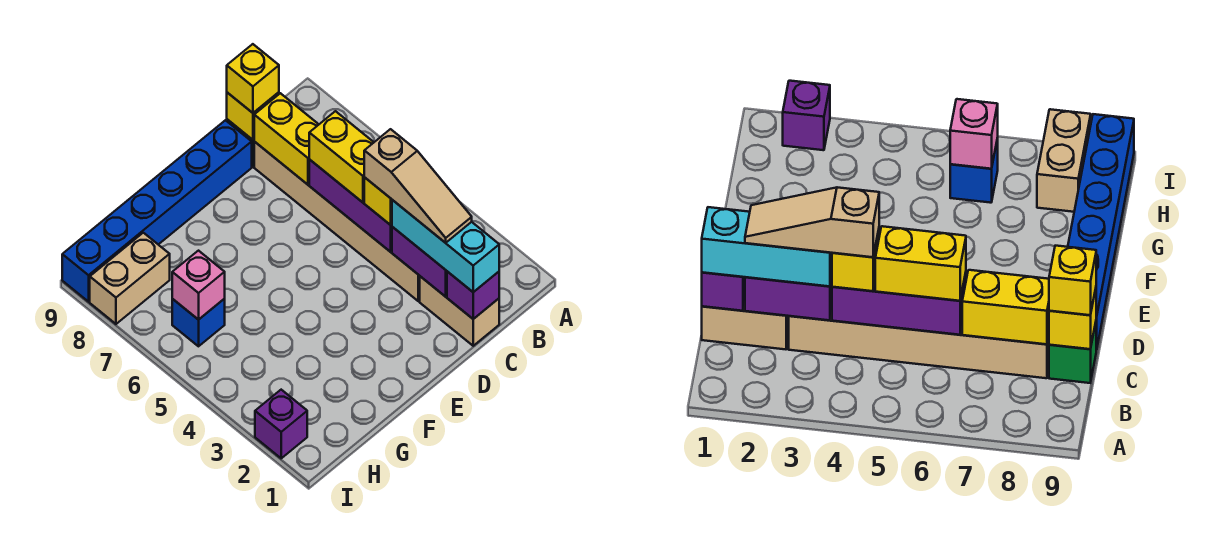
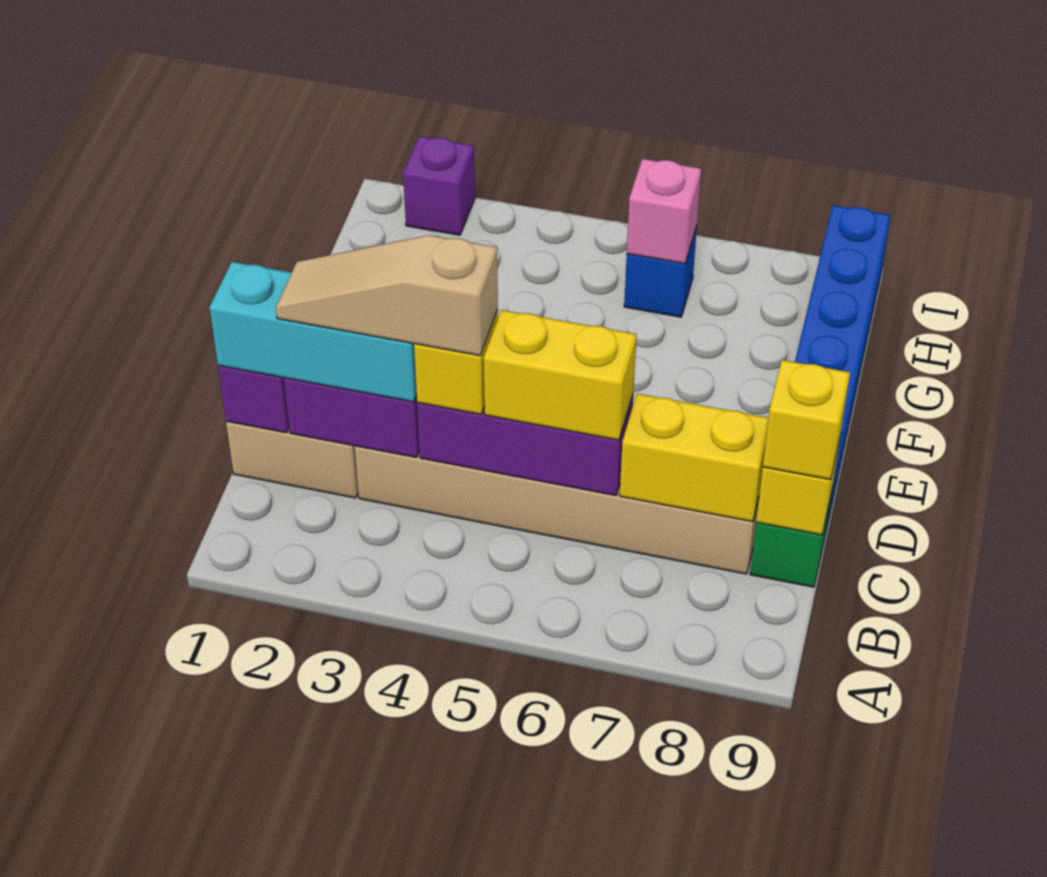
tan 1x2 brick [90,233,170,324] -> none

